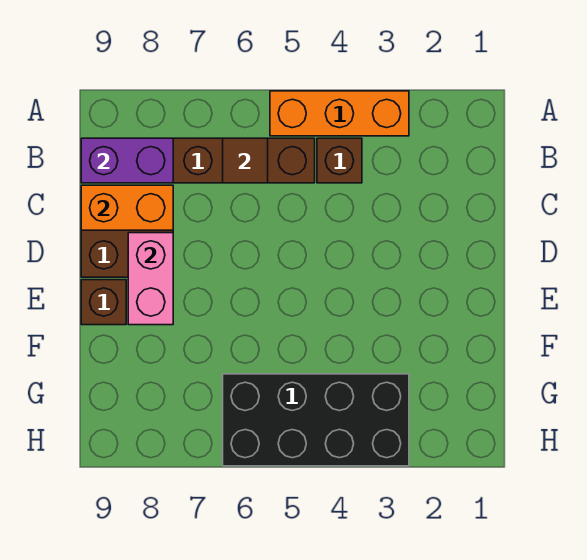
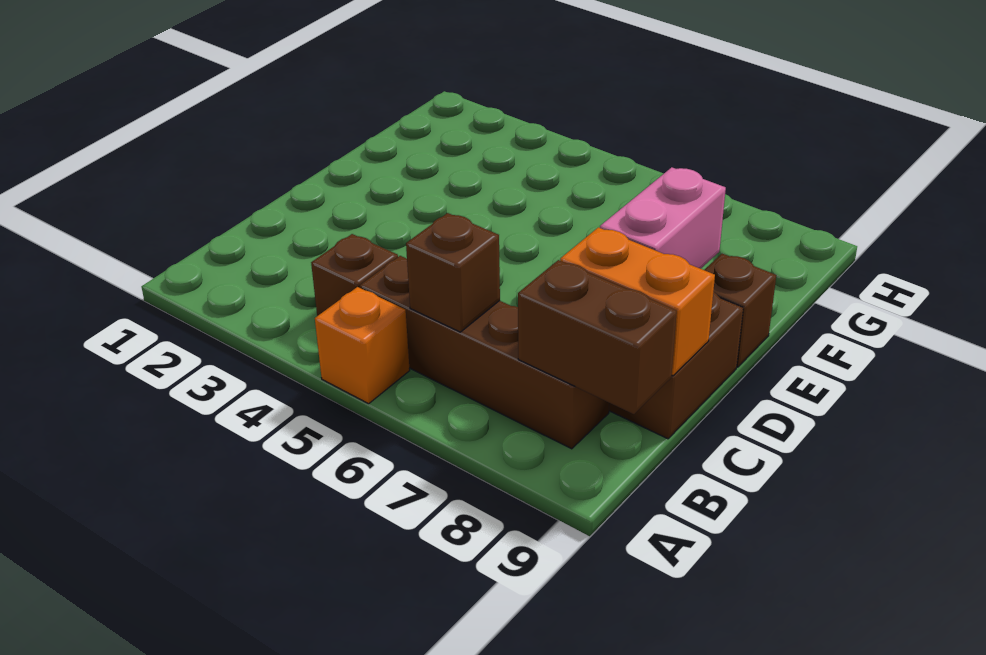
orange 1x3 brick [270,91,409,136] -> orange 1x1 brick [315,287,410,404]
brown 1x1 tile [223,138,268,183] -> brown 1x1 brick [406,213,500,332]
purple 1x2 brick [81,138,173,183] -> brown 1x2 brick [518,260,677,414]
black 2x4 brick [223,374,409,466] -> none

